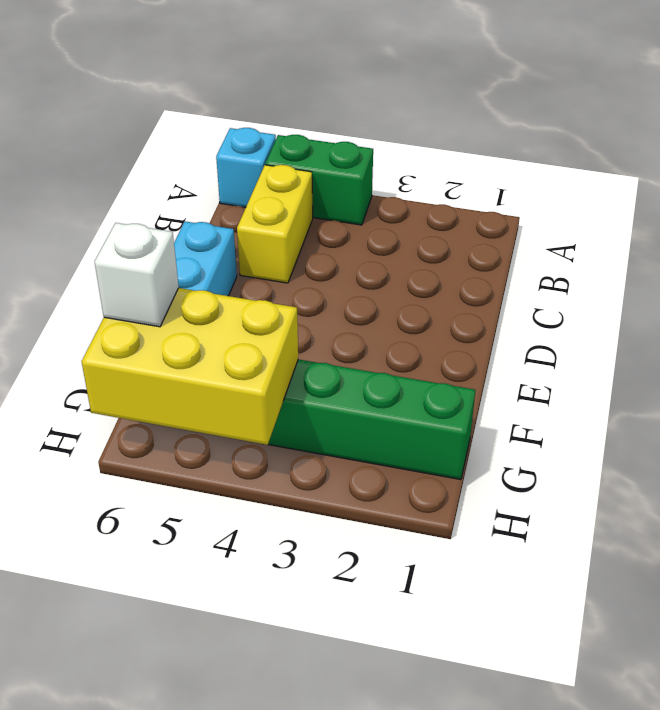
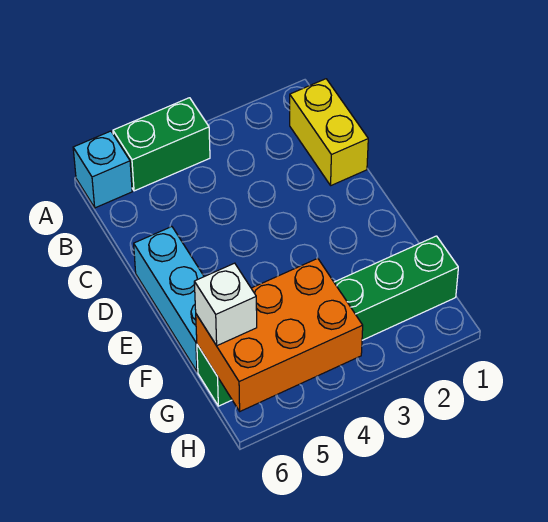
yellow 1x2 brick [237,165,313,283] -> yellow 1x2 brick moved to [290,79,368,185]
yellow 2x3 brick [82,288,298,445] -> orange 2x3 brick [196,258,363,411]

